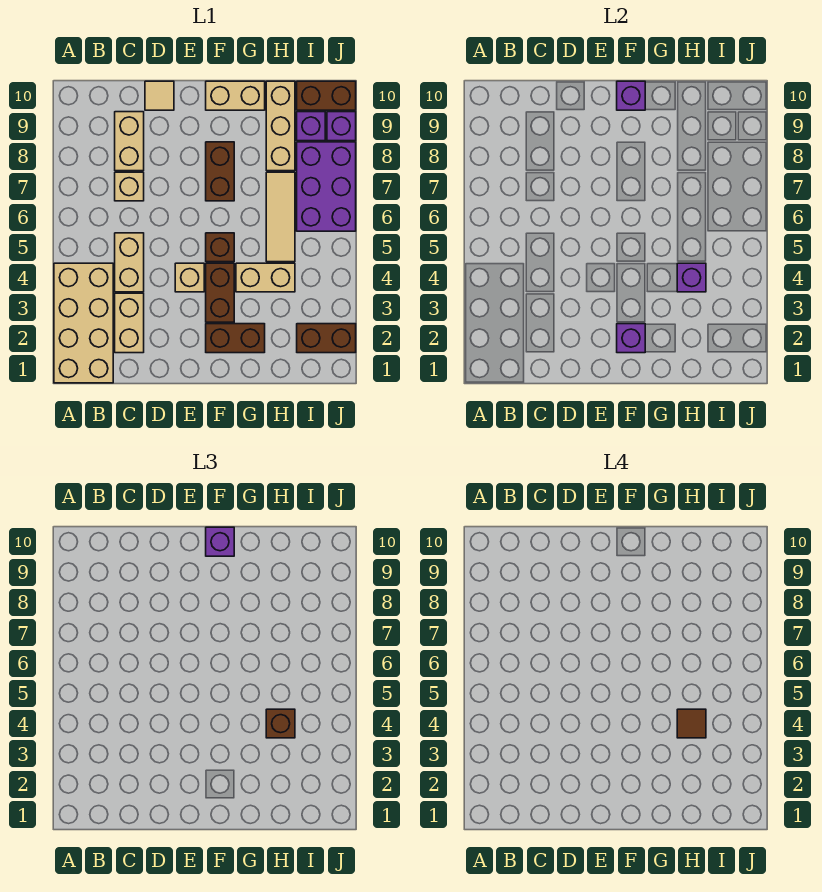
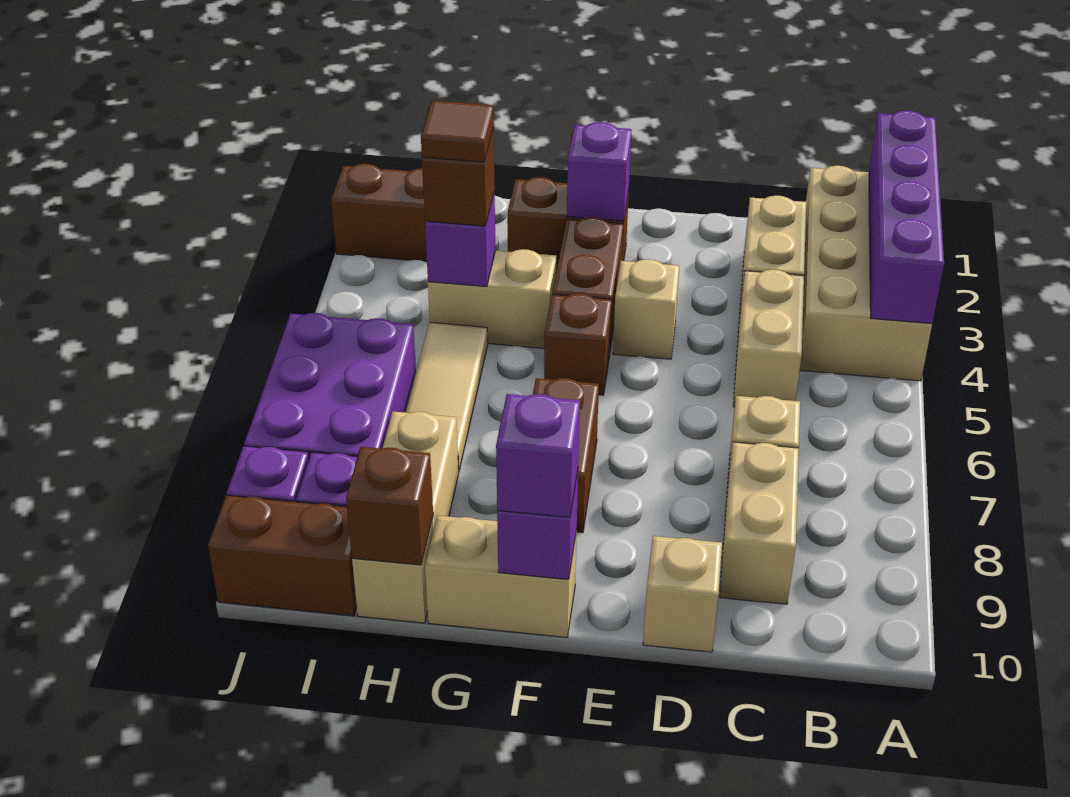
none -> purple 1x4 brick [869,111,944,324]
tan 1x1 tile [145,81,174,110] -> tan 1x1 brick [643,536,722,652]
none -> brown 1x1 brick [346,447,433,565]

